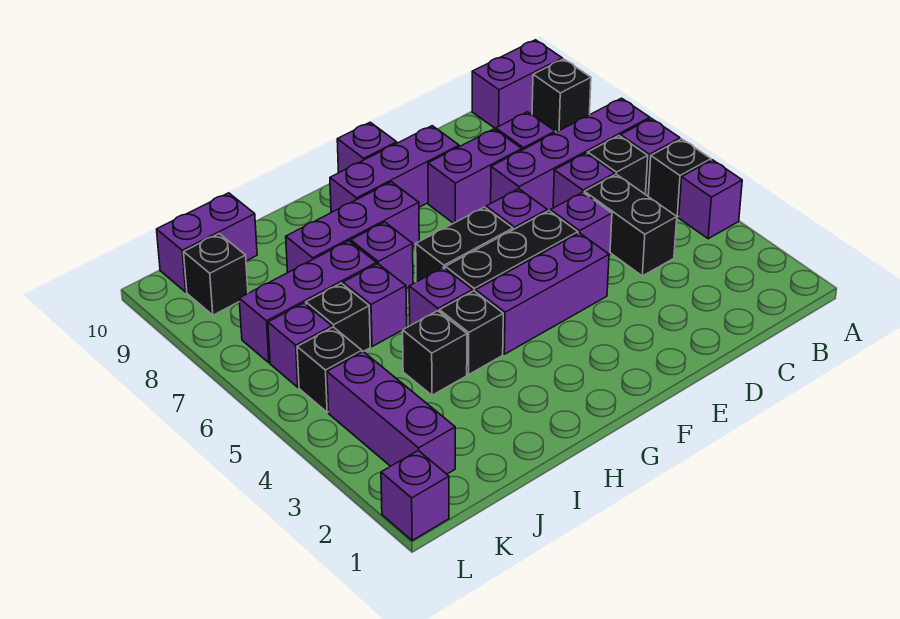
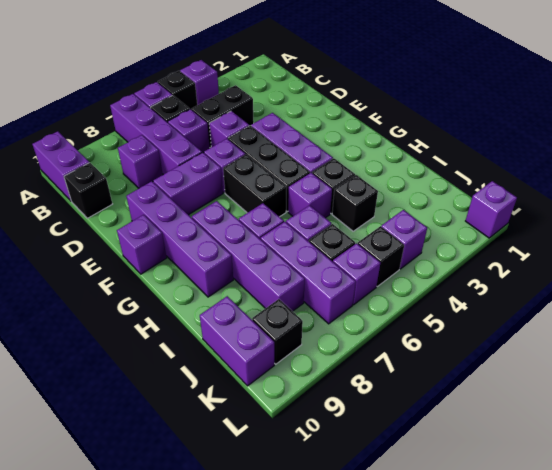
black 1x1 brick [532,59,591,132] -> black 1x1 brick moved to [64,163,112,218]
purple 1x2 brick [428,129,522,223] -> purple 1x2 brick turned to [153,152,223,215]
purple 1x3 brick [330,126,459,213] -> purple 1x4 brick [126,181,233,297]
purple 1x3 brick [286,182,419,272] -> purple 1x4 brick [192,201,305,311]
purple 1x3 brick [327,352,455,474] -> purple 1x1 brick [381,210,427,269]

